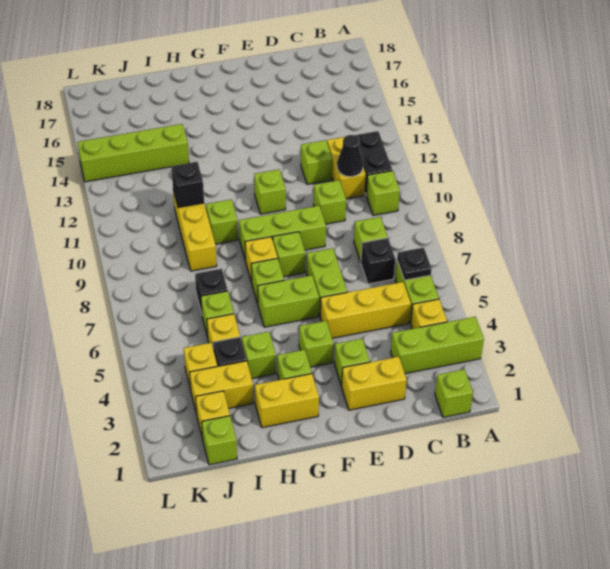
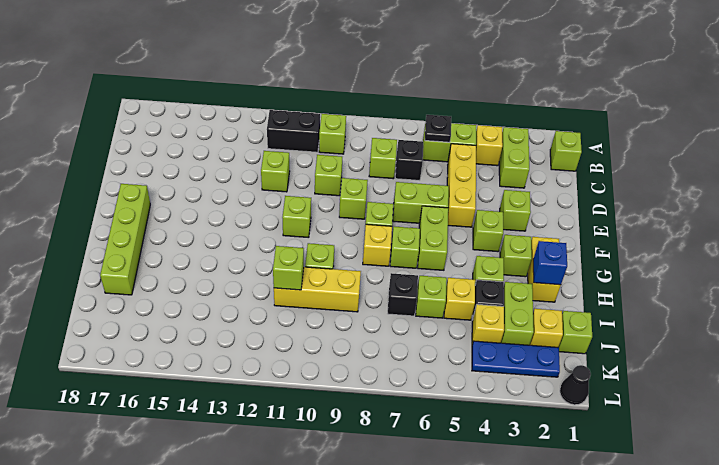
lime 1x3 brick [391,317,484,374] -> lime 1x2 brick [499,127,529,188]
yellow 1x2 brick [327,137,366,199] -> none
black 1x1 cone [337,135,363,177] -> black 1x1 cone moved to [560,365,591,405]
yellow 1x2 brick [342,357,407,410] -> none
lime 1x3 brick [239,206,326,261] -> lime 1x1 brick [339,178,368,219]
none -> blue 1x1 brick [533,241,567,285]
yellow 1x2 brick [190,361,254,414] -> lime 1x2 brick [501,282,534,345]
black 1x1 brick [171,162,204,208] -> lime 1x1 brick [273,246,304,290]
lime 1x4 brick [78,124,189,182] -> lime 1x4 brick moved to [100,184,150,295]
none -> blue 1x3 plate [472,341,560,377]

